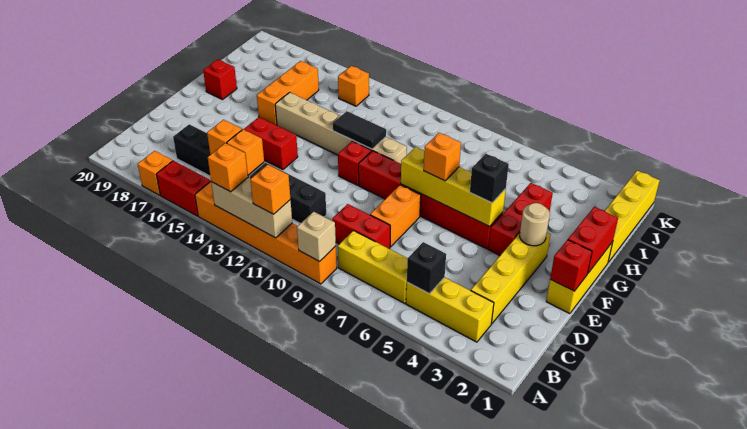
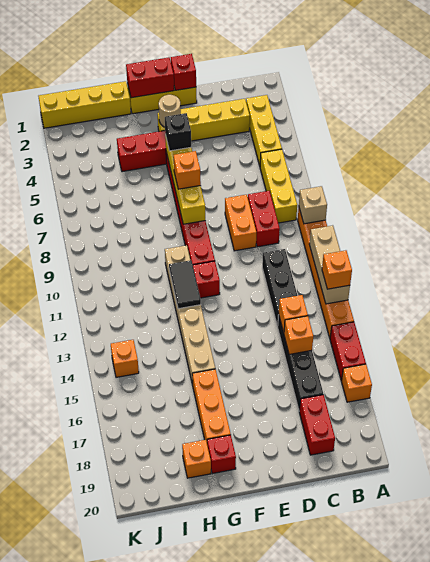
orange 1x1 brick [250,165,290,214] -> orange 1x1 brick moved to [182,440,211,478]
black 1x1 brick [407,242,446,294] -> none
orange 1x2 brick [370,185,421,247] -> orange 1x2 brick turned to [225,195,256,251]
red 1x2 brick [244,117,298,170] -> red 1x2 brick moved to [299,395,335,455]
orange 1x3 brick [257,61,319,125] -> orange 1x3 brick turned to [192,369,231,442]

